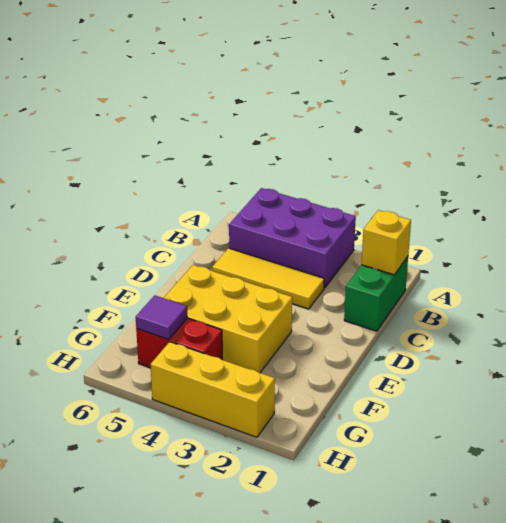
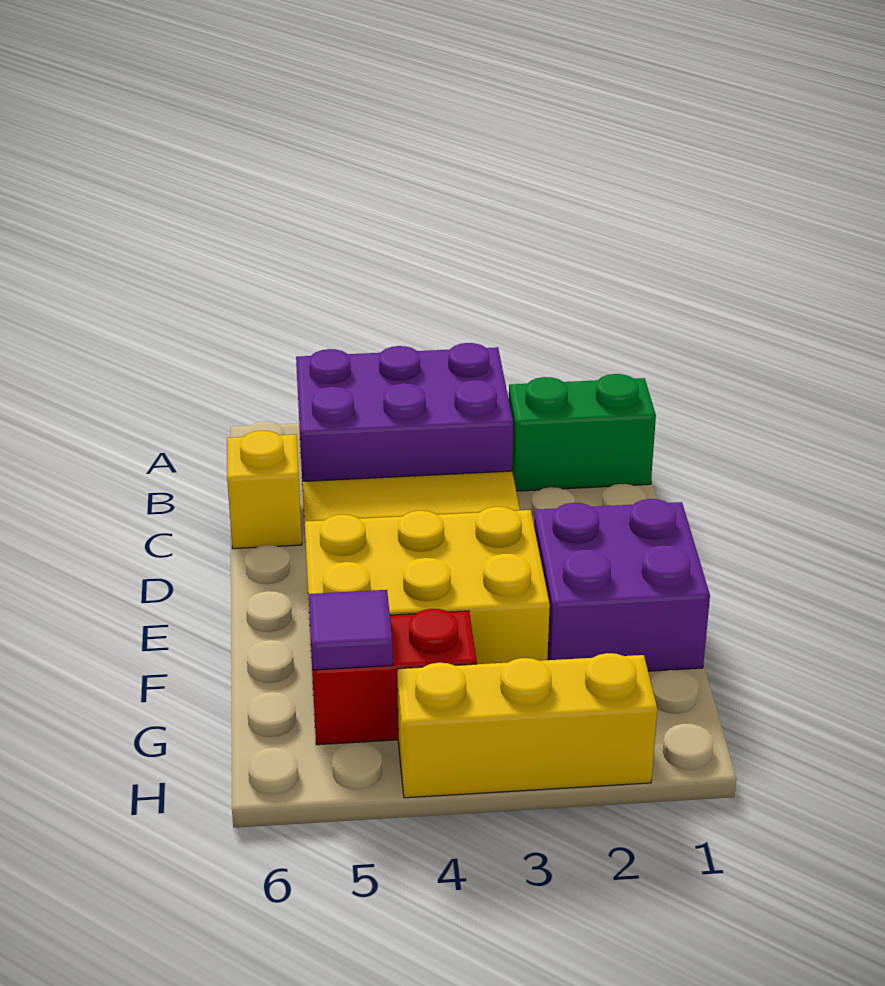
green 1x2 brick [344,257,408,331] -> green 1x2 brick turned to [509,374,656,491]
yellow 1x1 brick [361,210,411,275] -> yellow 1x1 brick moved to [227,431,302,549]
none -> purple 2x2 brick [534,499,710,671]

